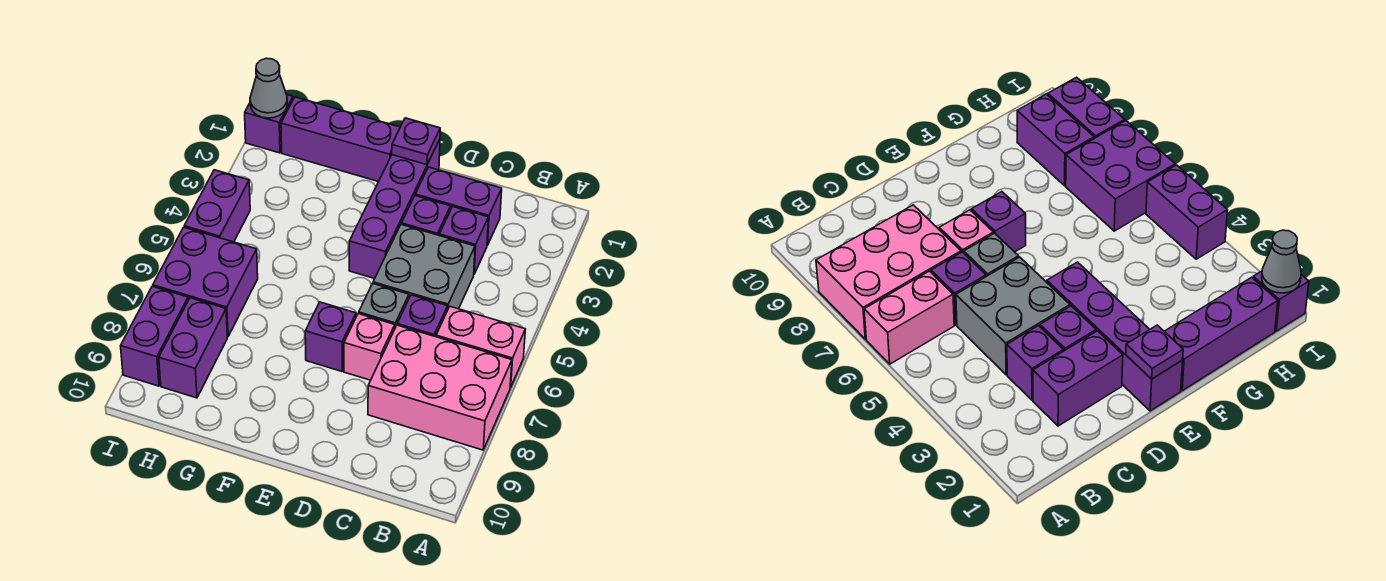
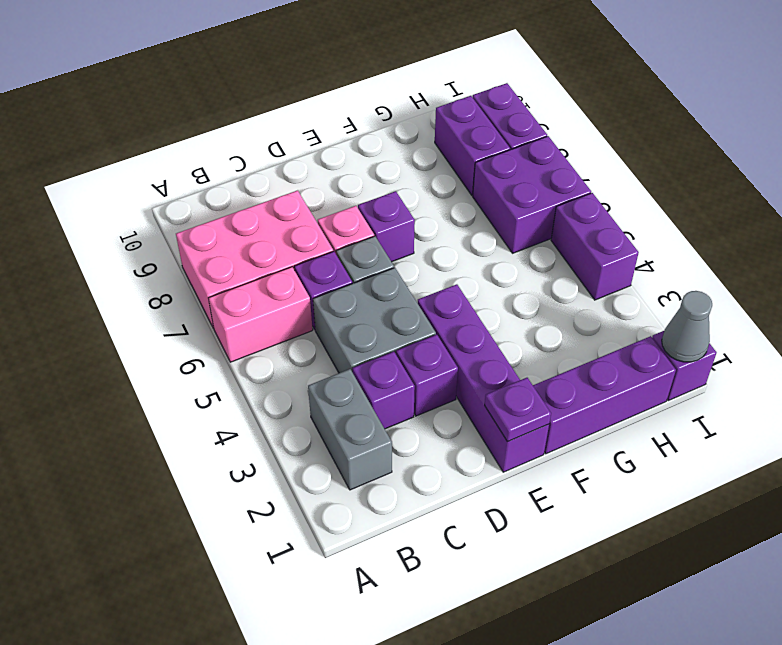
none -> grey 1x2 brick [308,369,392,490]
purple 1x2 brick [415,167,502,245] -> none

